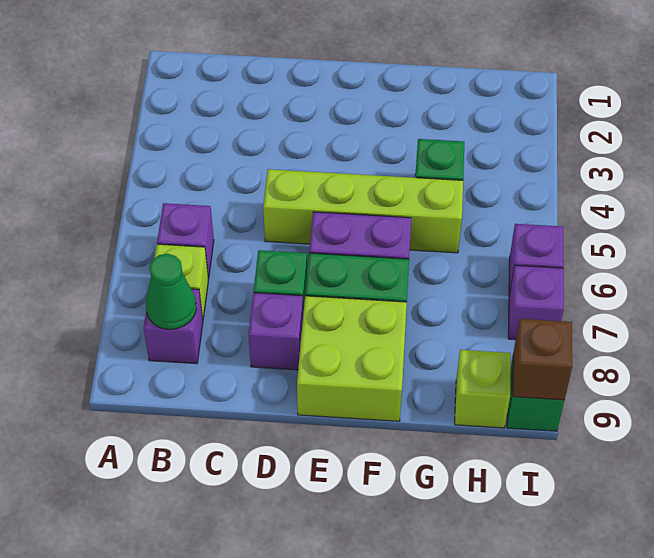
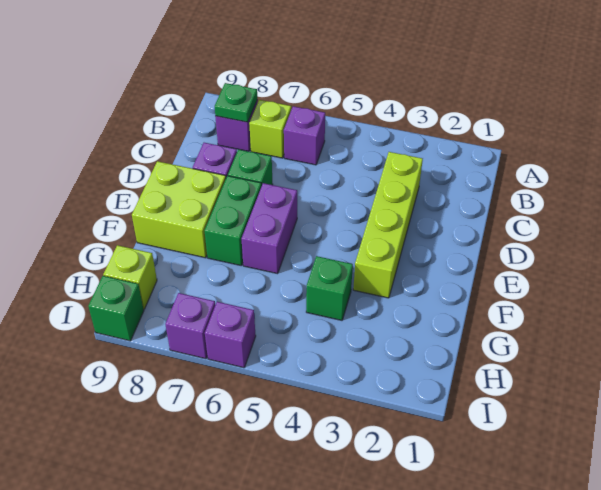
green 1x1 cone [146,254,196,329] -> green 1x1 plate [215,83,257,122]
lime 1x4 brick [263,169,463,253] -> lime 1x4 brick moved to [353,152,423,298]
brown 1x1 brick [513,319,572,400] -> none

